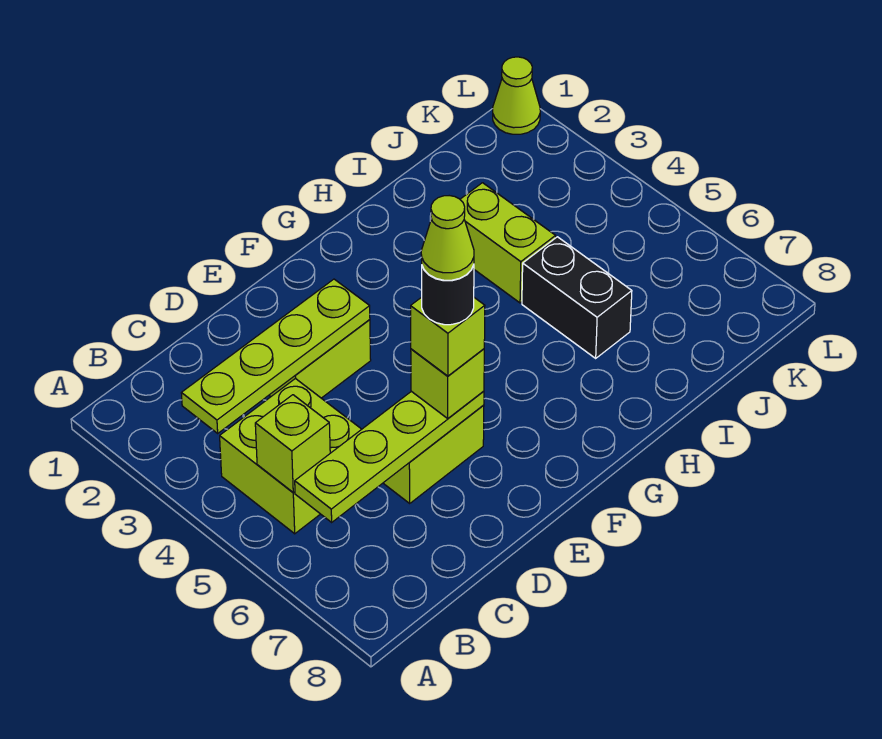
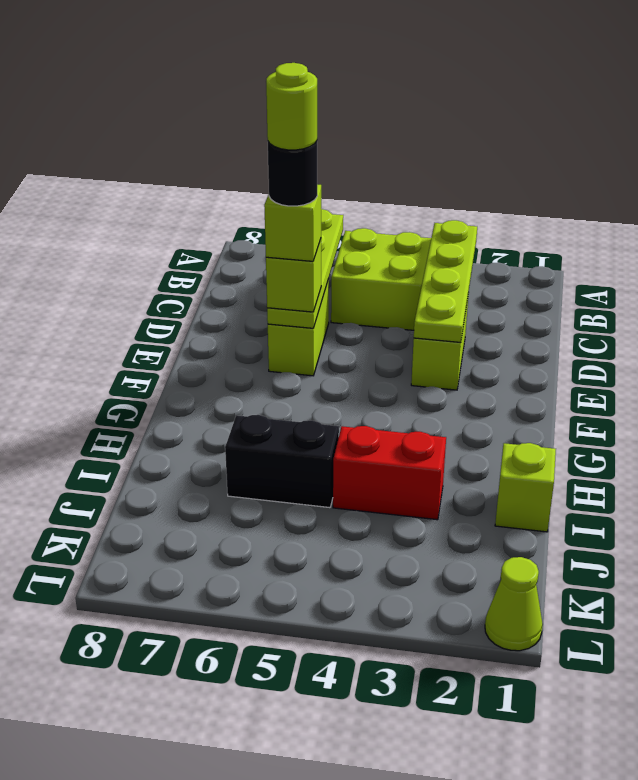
lime 1x1 brick [255,395,330,493] -> lime 1x1 brick moved to [495,443,556,532]
lime 1x1 cone [421,196,474,280] -> lime 1x1 round brick [266,63,317,150]
lime 1x2 brick [460,183,556,303] -> red 1x2 brick [333,426,446,520]

